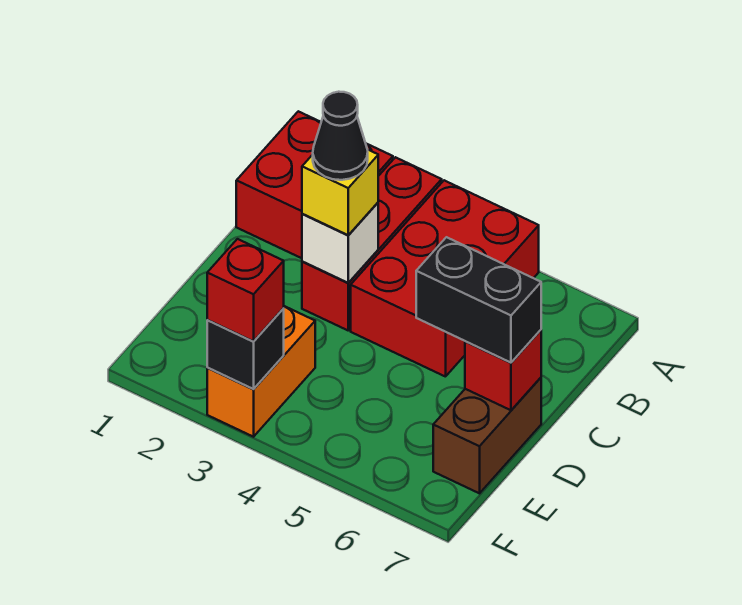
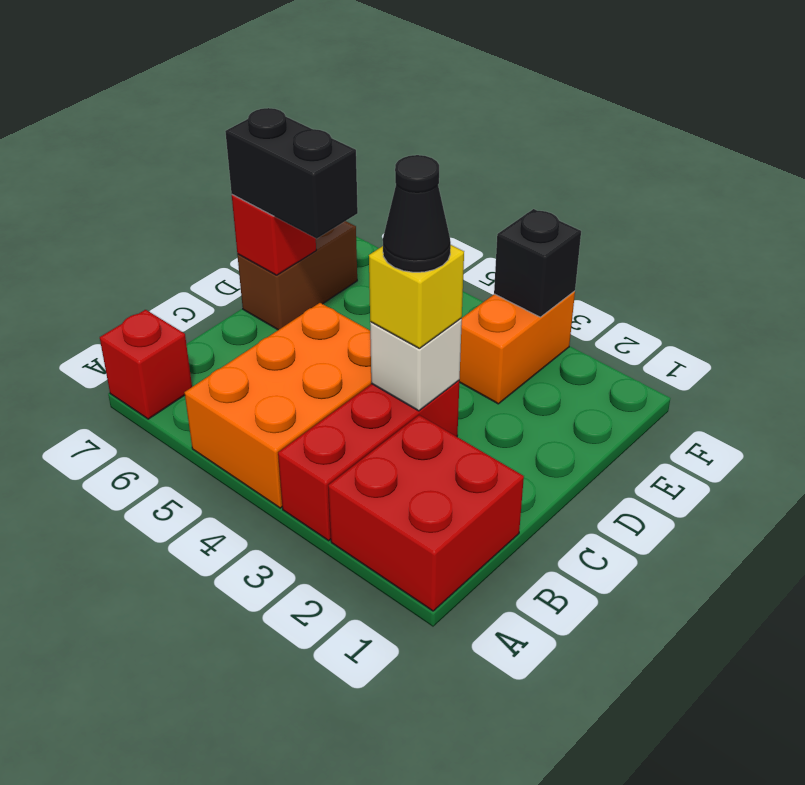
red 2x3 brick [351,180,539,377] -> orange 2x3 brick [184,303,371,508]
red 1x1 brick [207,239,284,341] -> red 1x1 brick moved to [100,310,192,419]

